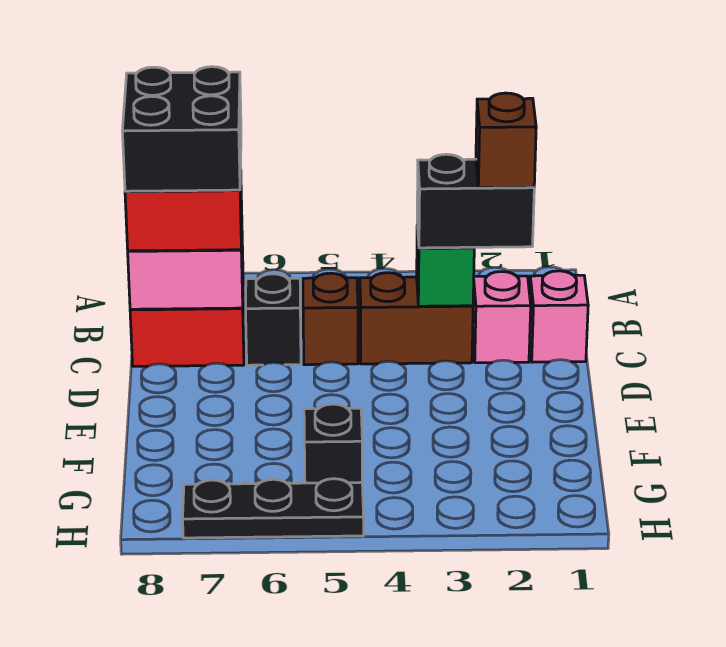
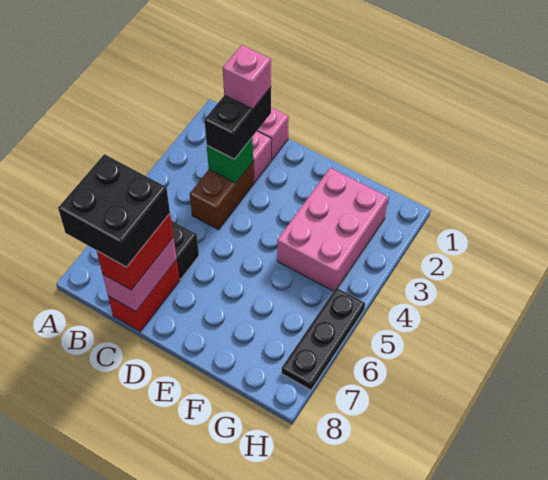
brown 1x1 brick [476,93,536,188] -> pink 1x1 brick [223,45,271,109]
brown 1x1 brick [303,273,358,365] -> none
none -> pink 2x3 brick [277,168,388,291]
black 1x1 brick [304,404,362,483] -> none

